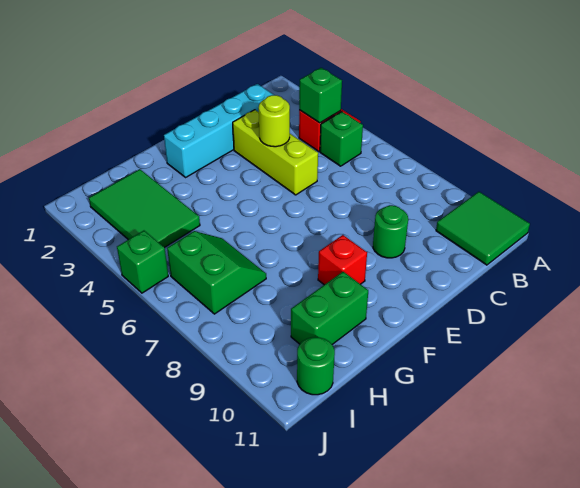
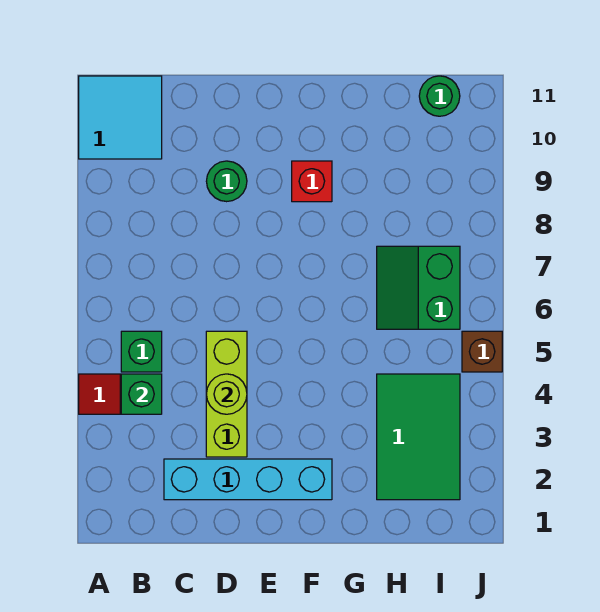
green 2x2 tile [436,192,530,265] -> cyan 2x2 tile [79,76,162,159]
green 1x2 brick [291,272,368,344] -> none
green 1x1 brick [117,231,168,293] -> brown 1x1 brick [462,331,502,372]

